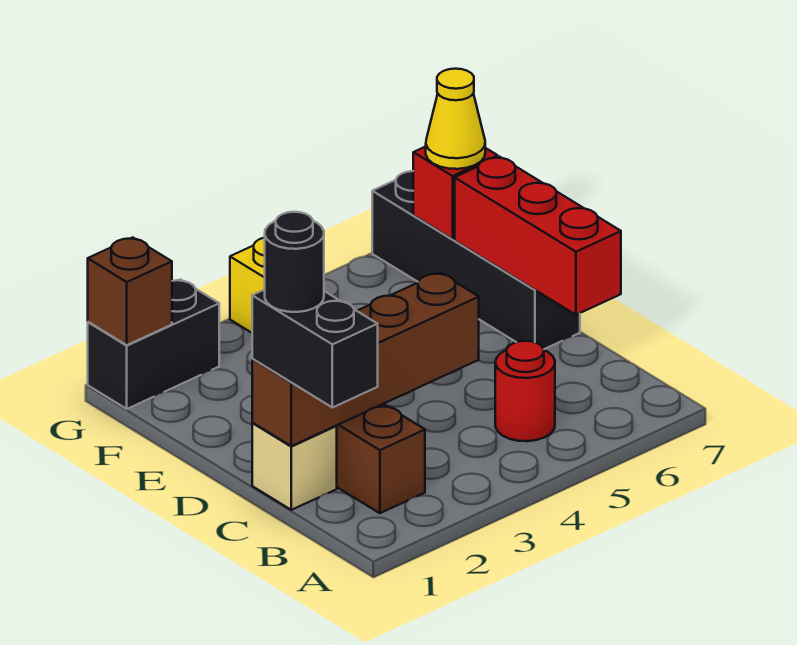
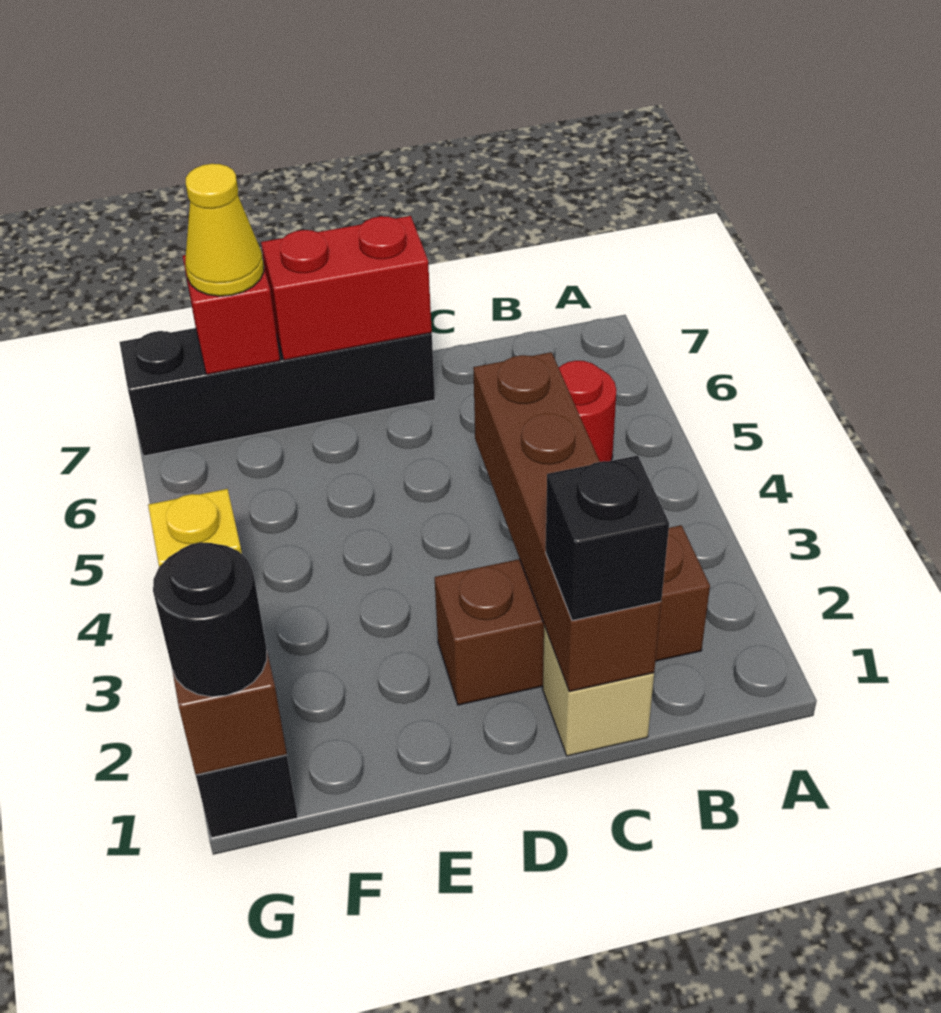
black 1x2 brick [252,290,378,408] -> black 1x1 brick [546,456,669,621]
black 1x1 round brick [265,212,324,312] -> black 1x1 round brick moved to [153,542,267,697]
red 1x3 brick [455,157,621,315] -> red 1x2 brick [261,216,432,360]

